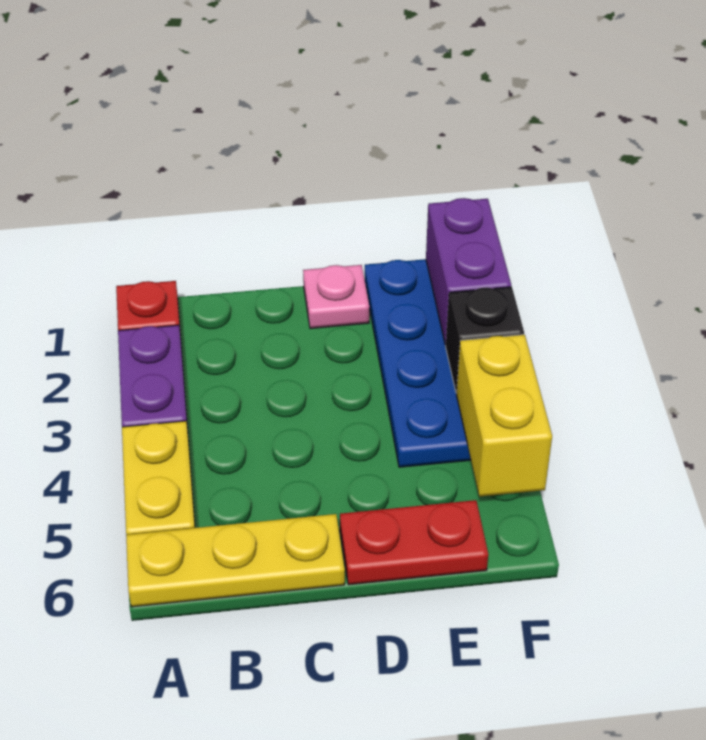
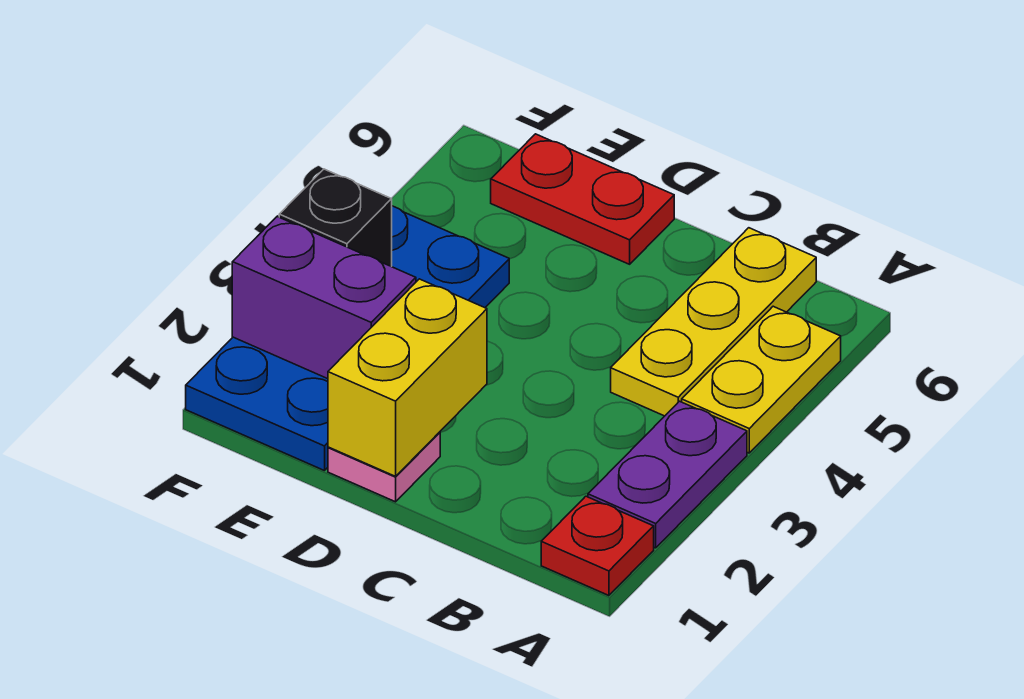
yellow 1x3 plate [126,514,345,607] -> yellow 1x3 plate turned to [611,228,816,416]
purple 1x2 brick [426,198,511,345] -> purple 1x2 brick turned to [232,217,416,379]
yellow 1x2 brick [457,335,552,497] -> yellow 1x2 brick moved to [328,279,487,476]

